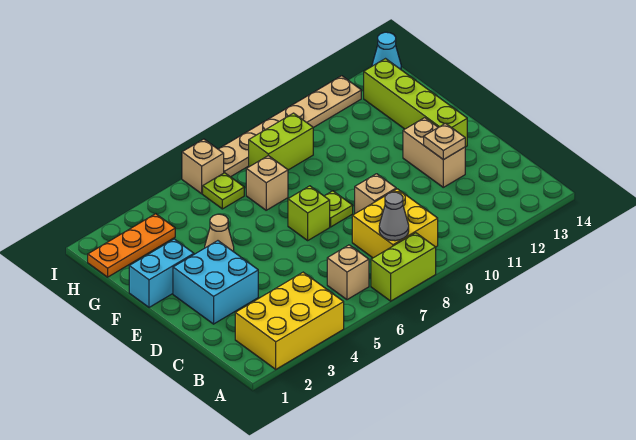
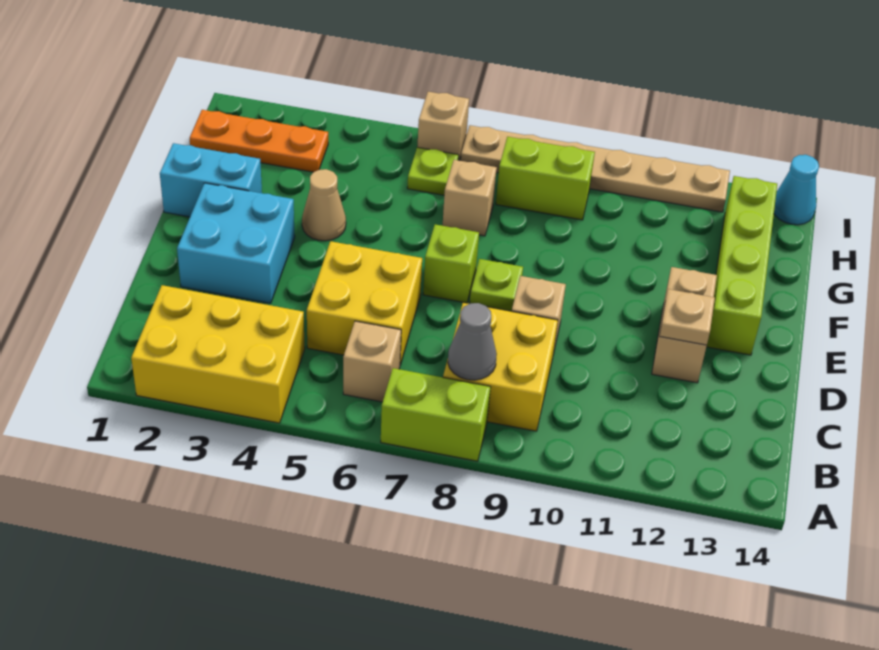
none -> yellow 2x2 brick [307,241,422,365]

